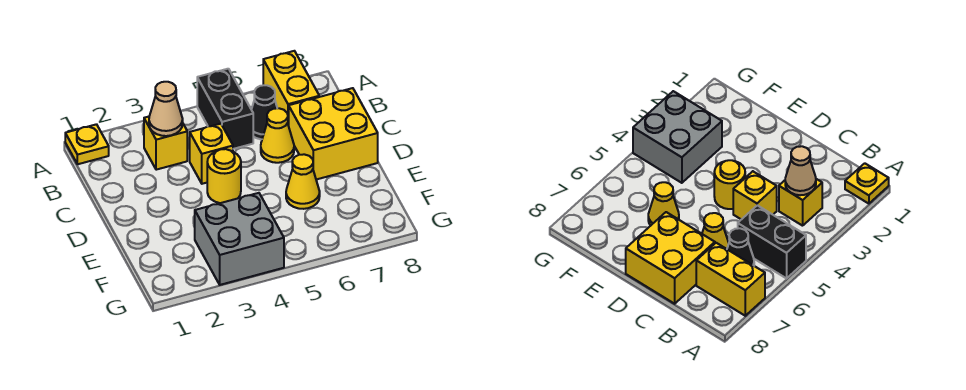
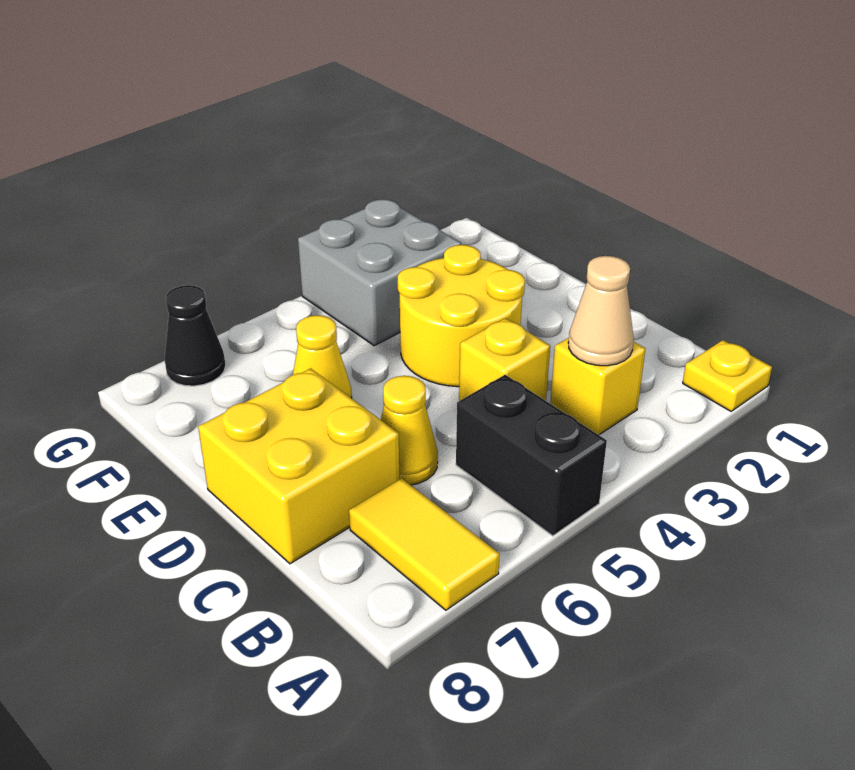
yellow 1x2 brick [263,51,319,126] -> yellow 1x2 tile [349,478,500,610]
black 1x1 cone [251,85,277,139] -> black 1x1 cone moved to [165,285,226,386]
yellow 1x1 round brick [207,149,241,203] -> yellow 2x2 round brick [398,245,525,387]

